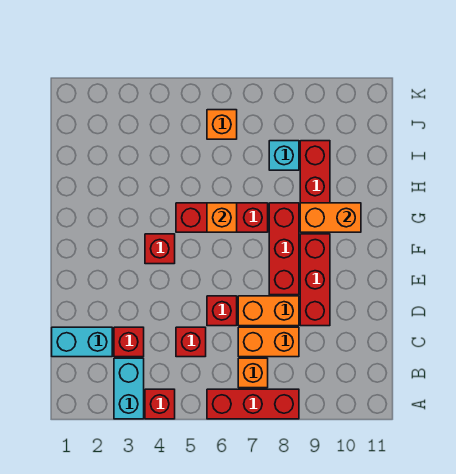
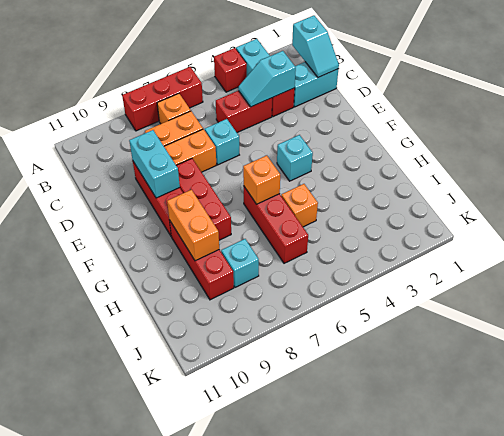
none -> cyan 1x2 slope [292,16,339,77]
none -> cyan 1x2 slope [238,51,296,107]
red 1x1 brick [176,327,206,357] -> red 1x2 brick [216,91,272,132]
red 1x1 brick [207,296,237,326] -> cyan 1x1 brick [205,119,239,165]
none -> cyan 1x2 brick [129,130,180,198]
red 1x1 brick [145,234,175,264] -> cyan 1x1 brick [277,135,313,181]
red 1x3 brick [176,203,268,232] -> red 1x3 brick turned to [244,187,308,263]
orange 1x2 brick [300,203,361,232] -> orange 1x2 brick turned to [167,190,219,261]
orange 1x1 brick [207,110,237,139] -> orange 1x1 brick moved to [281,184,318,227]

